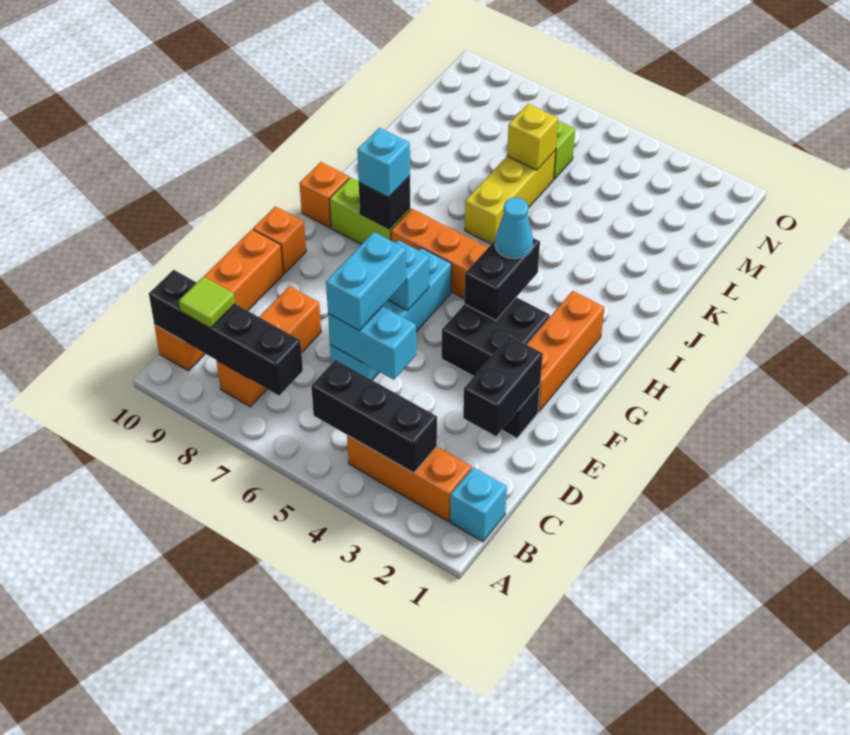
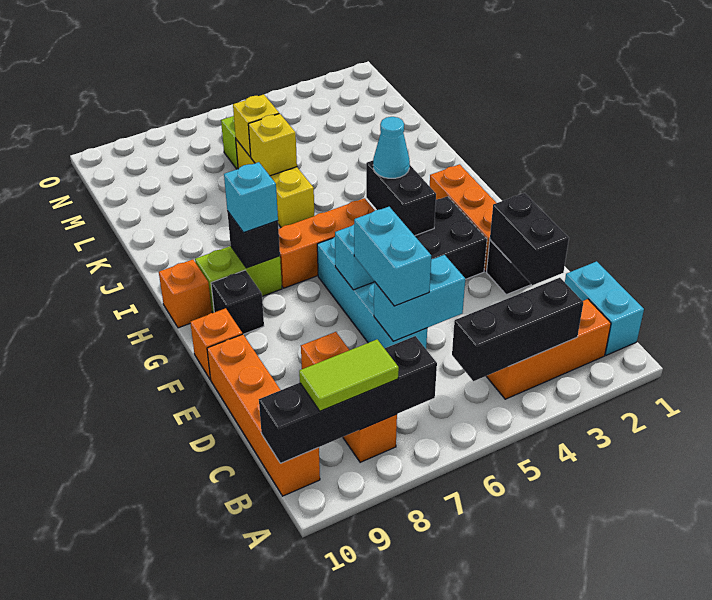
cyan 1x1 brick [450,467,507,542] -> cyan 1x2 brick [565,261,644,355]
lime 1x1 tile [179,276,235,328] -> lime 1x2 tile [299,340,399,411]
none -> black 1x1 brick [211,270,264,334]
none -> yellow 1x1 brick [248,114,297,176]

